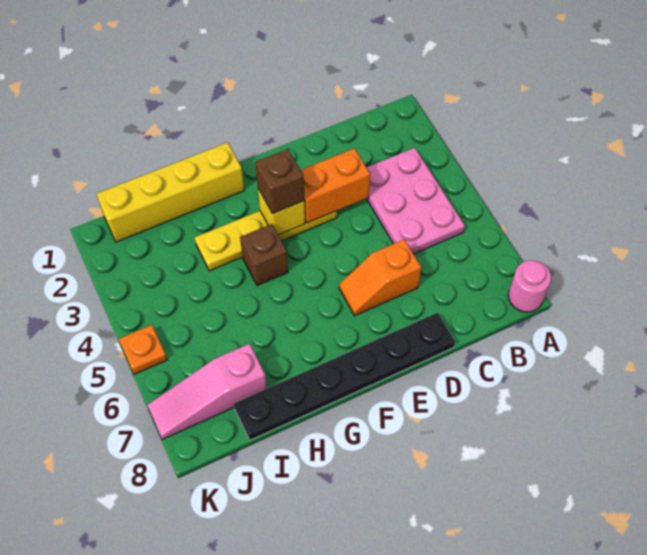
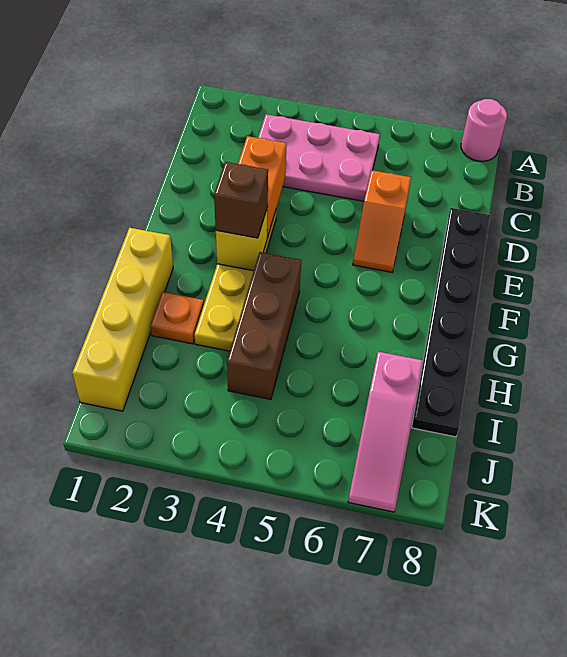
brown 1x1 brick [240,224,288,286] -> brown 1x3 brick [227,252,301,399]
orange 1x1 plate [119,325,167,374] -> orange 1x1 plate moved to [150,292,204,344]

